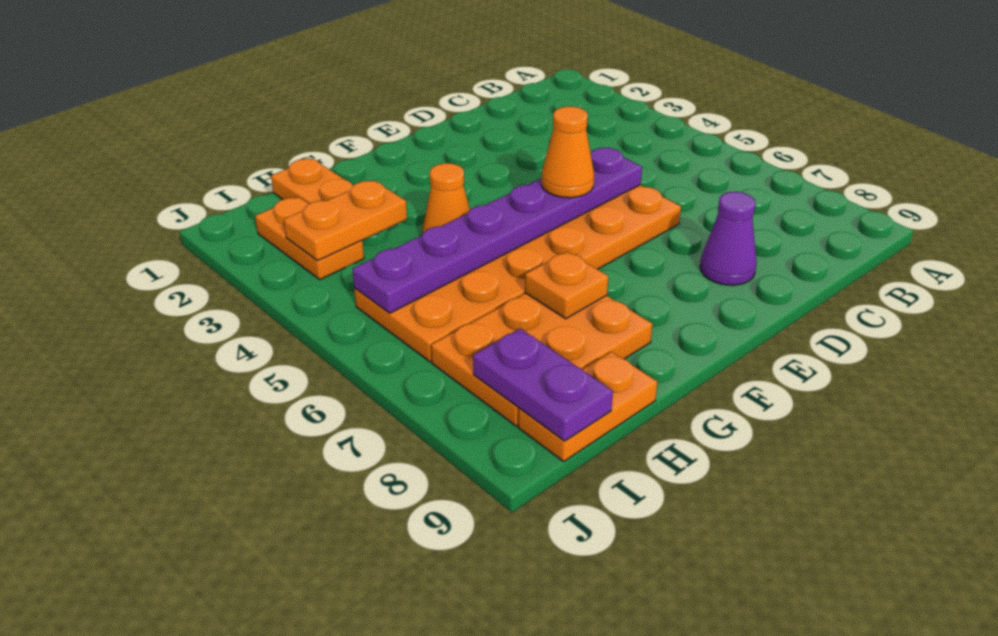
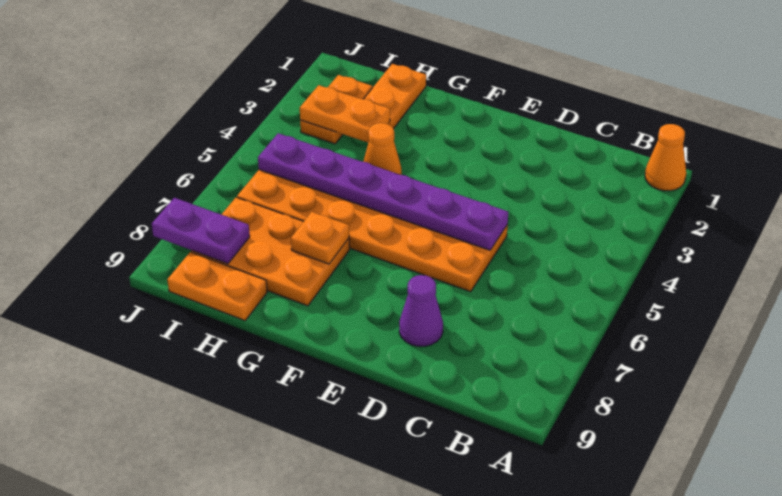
orange 1x1 cone [542,106,594,198] -> orange 1x1 cone moved to [645,124,686,191]
purple 1x2 plate [473,329,613,441] -> purple 1x2 plate turned to [152,198,250,264]

